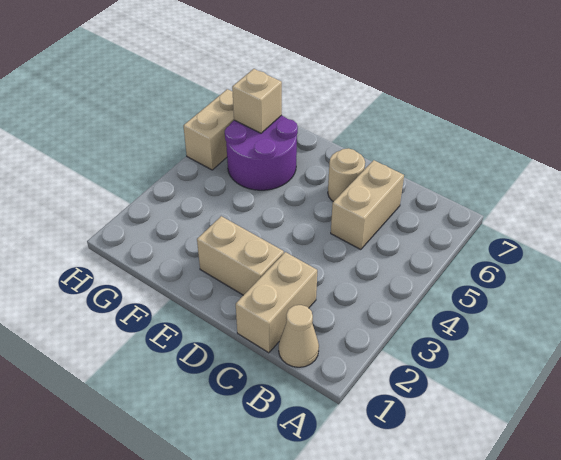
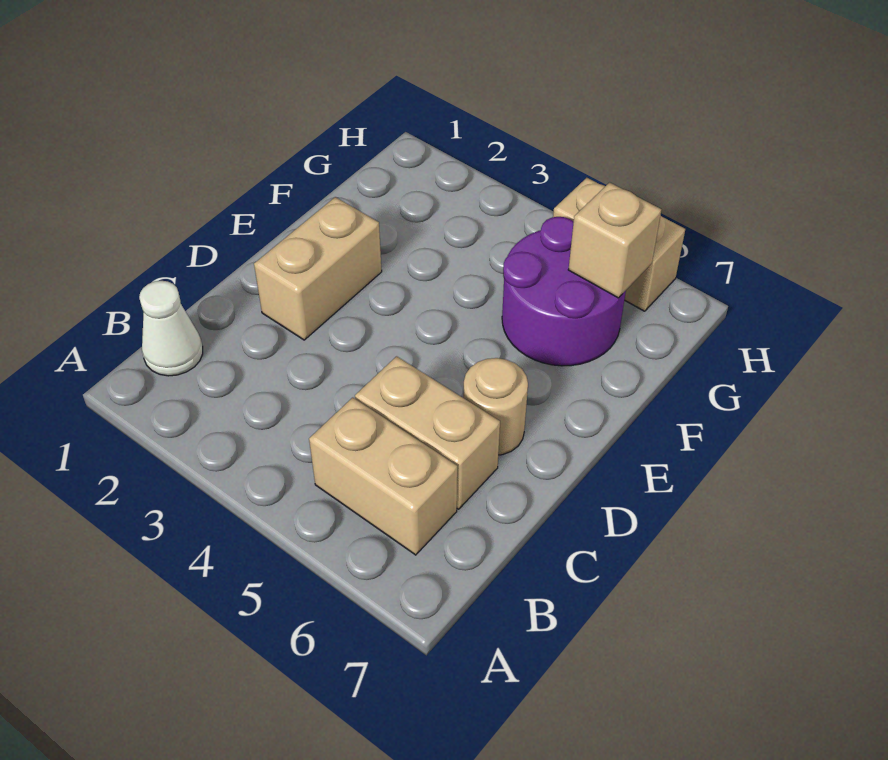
tan 1x1 cone [279,305,319,367] -> white 1x1 cone [139,281,203,376]
tan 1x2 brick [236,252,317,353] -> tan 1x2 brick moved to [309,398,457,555]

